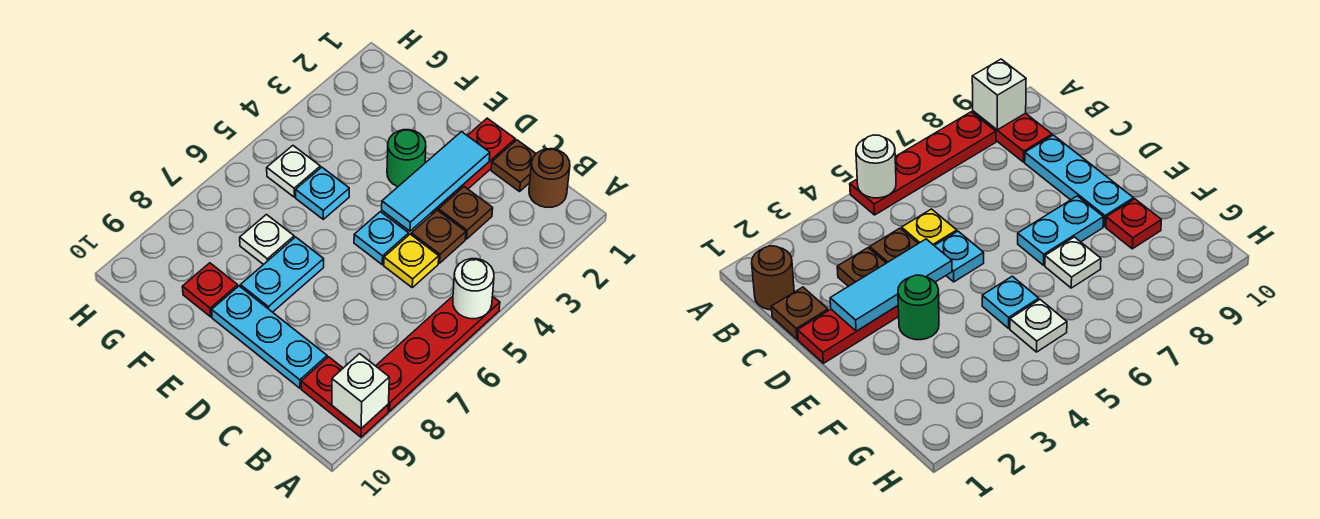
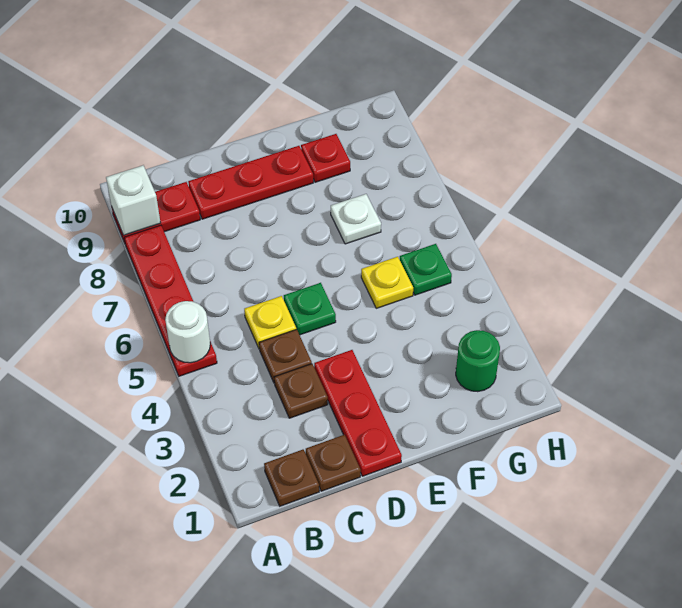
brown 1x1 round brick [529,149,570,207] -> brown 1x1 plate [264,450,319,506]
cyan 1x3 plate [212,286,327,388] -> red 1x3 plate [188,146,313,219]
cyan 1x3 tile [382,131,490,231] -> none
cyan 1x1 plate [354,212,409,265] -> green 1x1 plate [284,283,336,335]
green 1x1 round brick [387,130,426,187] -> green 1x1 round brick moved to [456,330,500,392]
cyan 1x2 plate [240,237,324,312] -> none
cyan 1x1 plate [296,167,349,219] -> yellow 1x1 plate [361,257,413,308]
white 1x1 plate [267,146,320,197] -> green 1x1 plate [400,244,452,295]

